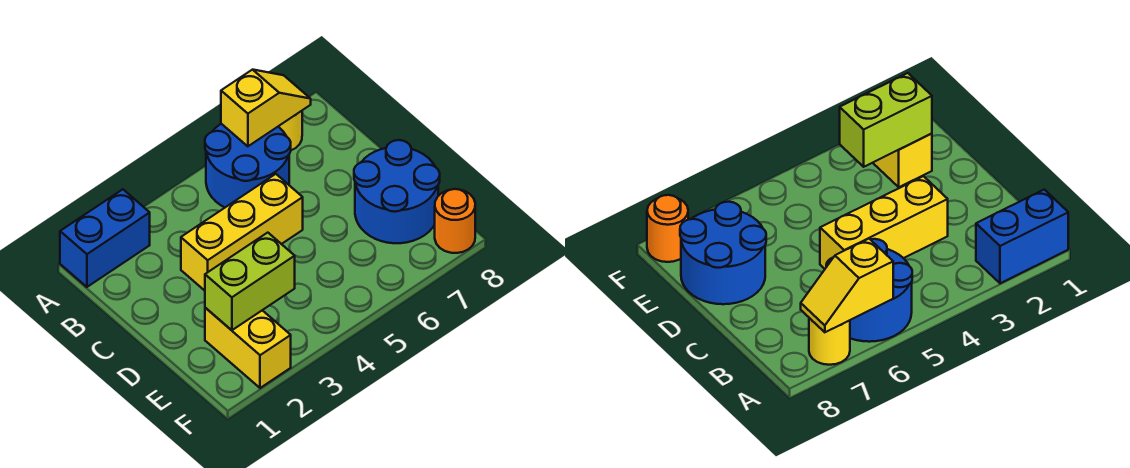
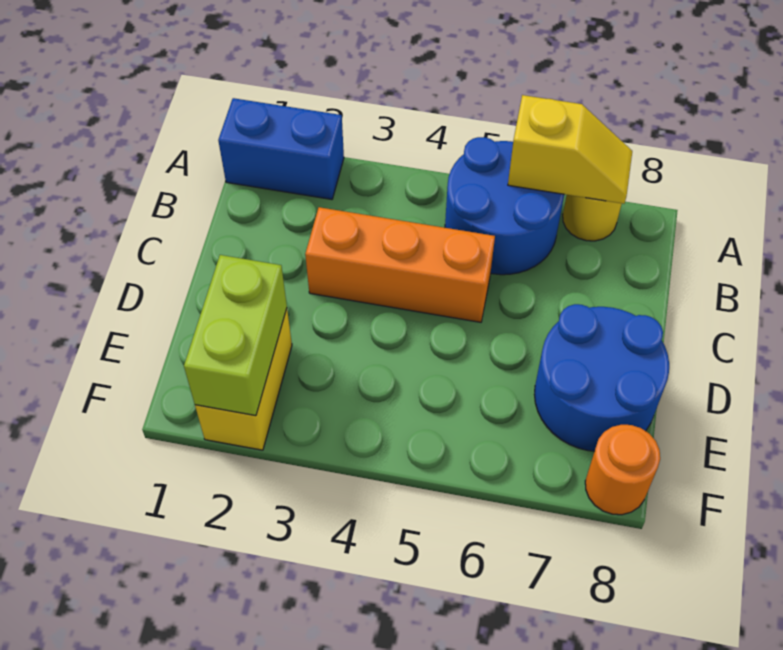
yellow 1x3 brick [181,174,303,291] -> orange 1x3 brick [305,207,495,322]
lime 1x2 brick [205,233,295,330] -> lime 1x2 brick turned to [184,255,287,416]

